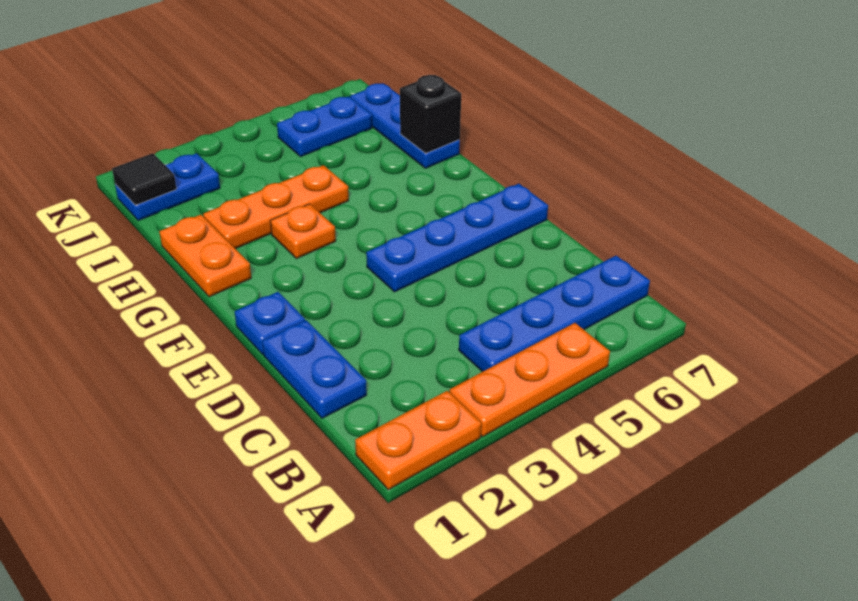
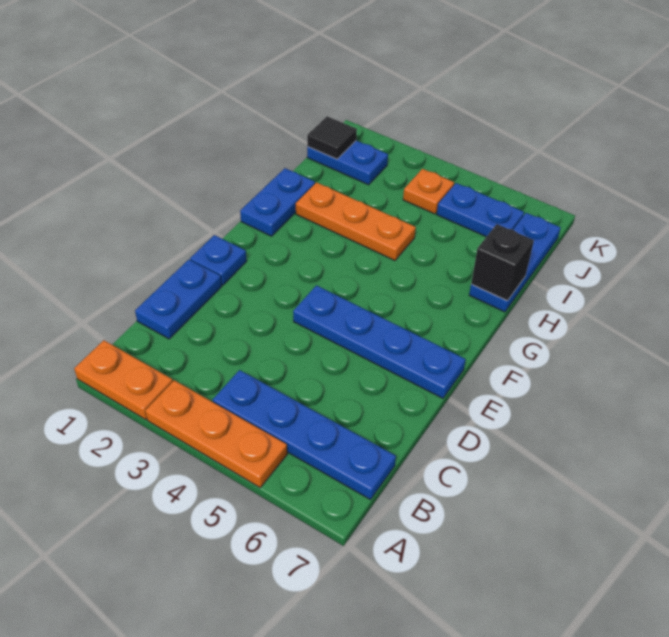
orange 1x2 plate [159,215,251,297] -> blue 1x2 plate [240,168,315,236]
orange 1x1 plate [270,204,336,259] -> orange 1x1 plate moved to [403,169,454,214]

